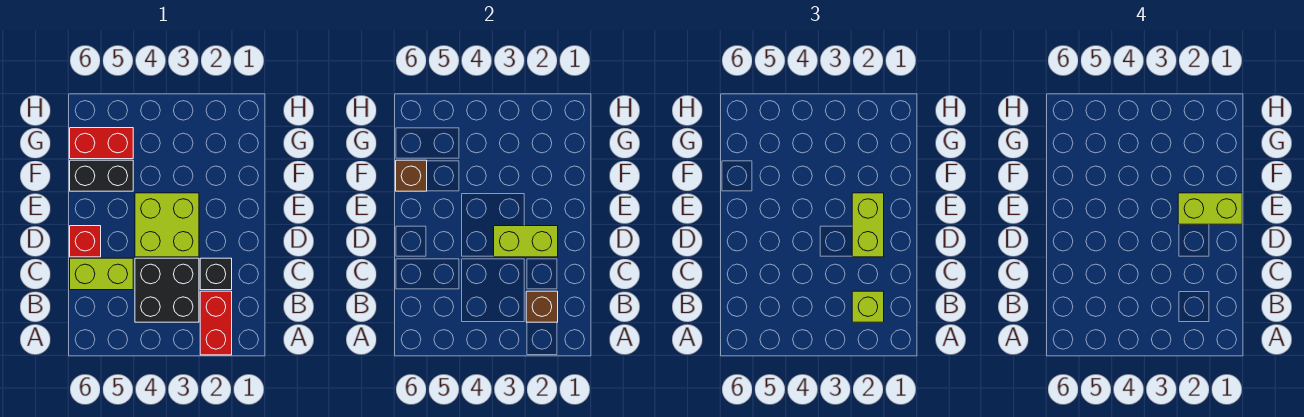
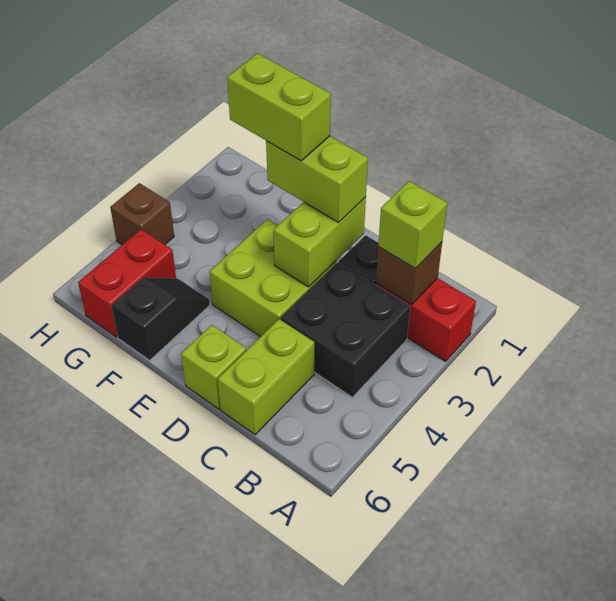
red 1x1 brick [70,226,101,257] -> lime 1x1 brick [181,325,247,409]
lime 1x2 brick [1178,193,1242,224] -> lime 1x2 brick turned to [227,53,331,161]
black 1x2 brick [70,160,133,191] -> black 1x2 slope [111,277,210,360]
brown 1x1 brick [396,160,427,191] -> brown 1x1 brick moved to [110,183,174,245]

